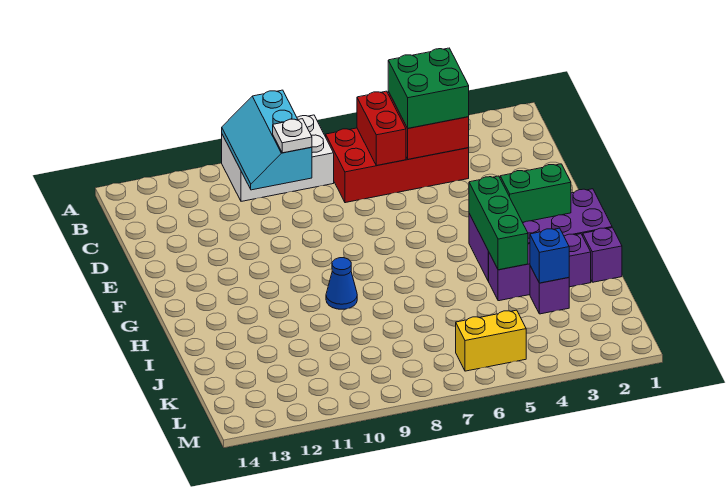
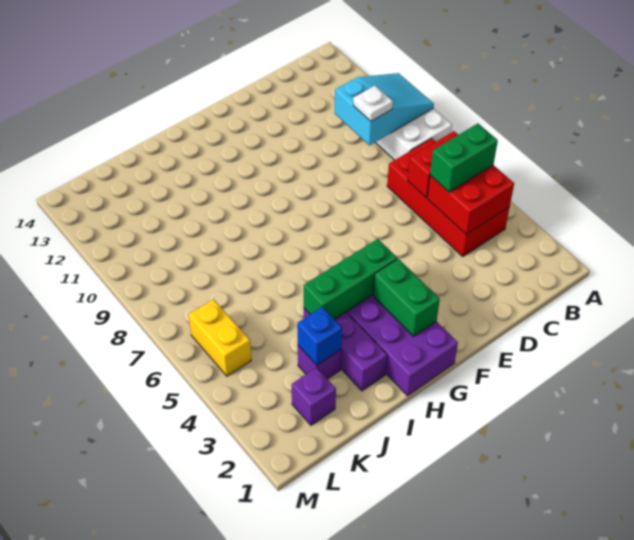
cyan 2x3 slope [222,90,312,190] -> cyan 2x3 slope turned to [335,73,434,145]
green 2x2 brick [388,48,469,128] -> green 1x2 brick [430,123,498,192]
blue 1x1 cone [326,258,357,309] -> none
purple 1x1 brick [583,228,622,282] -> purple 1x1 brick moved to [292,368,336,425]

